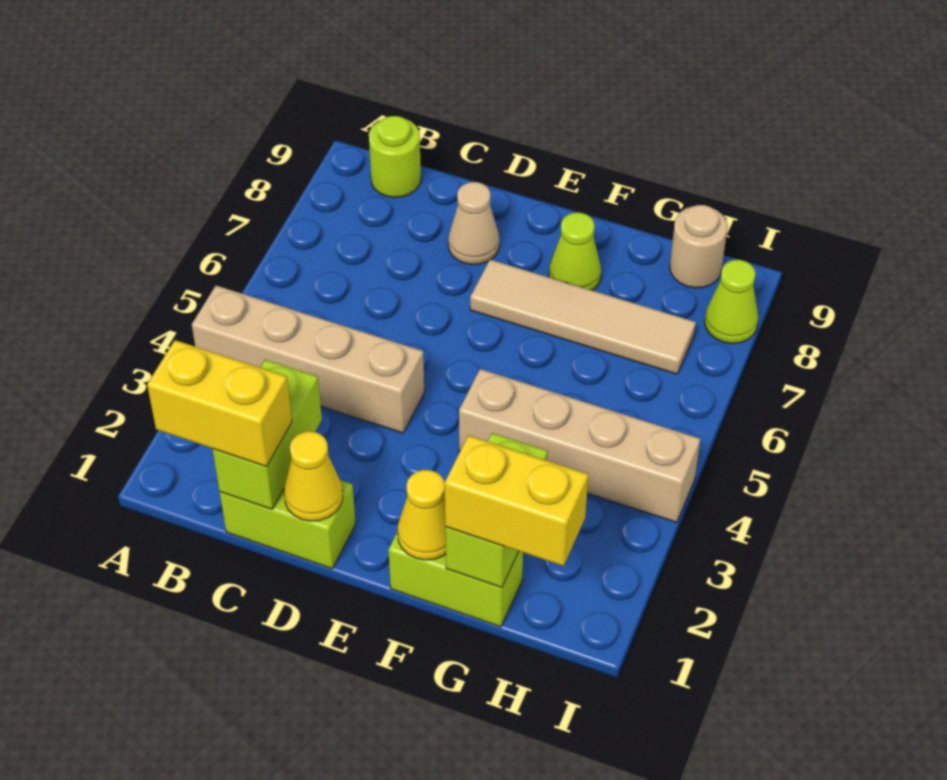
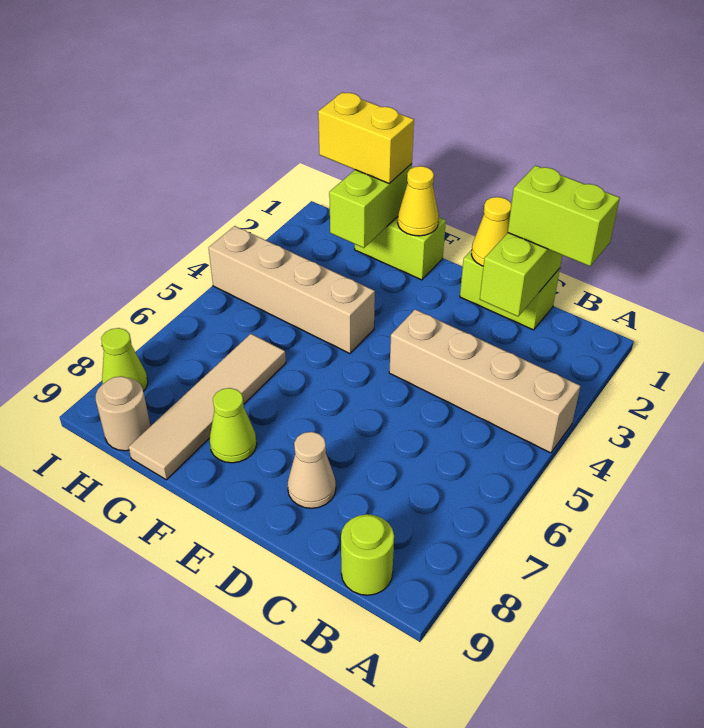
yellow 1x2 brick [147,340,292,467] -> lime 1x2 brick [508,166,620,266]
tan 1x4 tile [470,260,696,374] -> tan 1x4 tile turned to [129,334,286,480]

